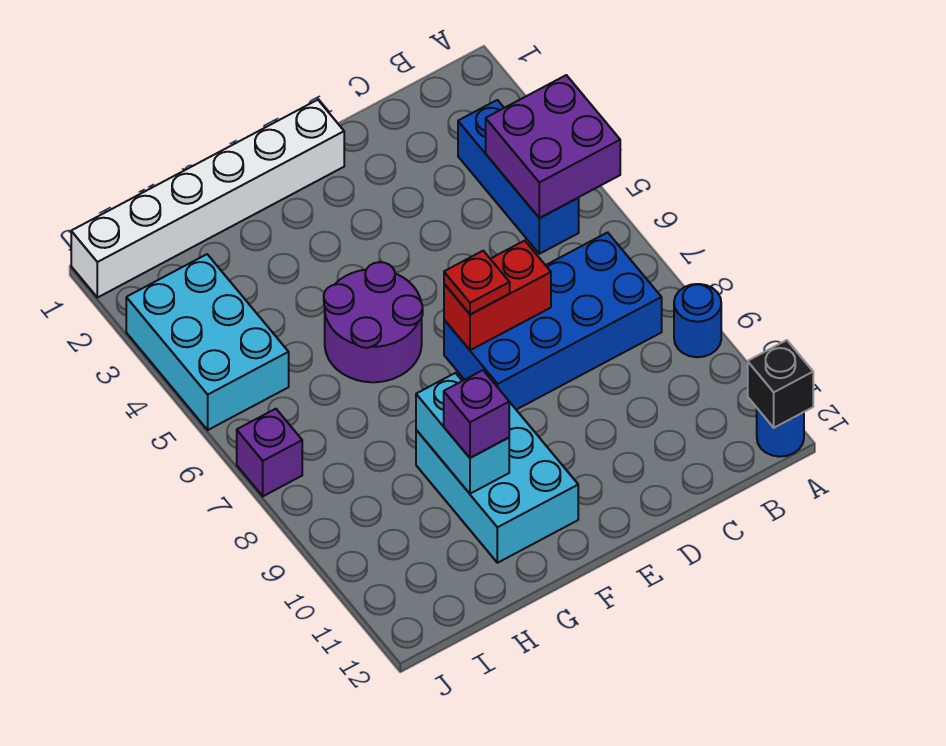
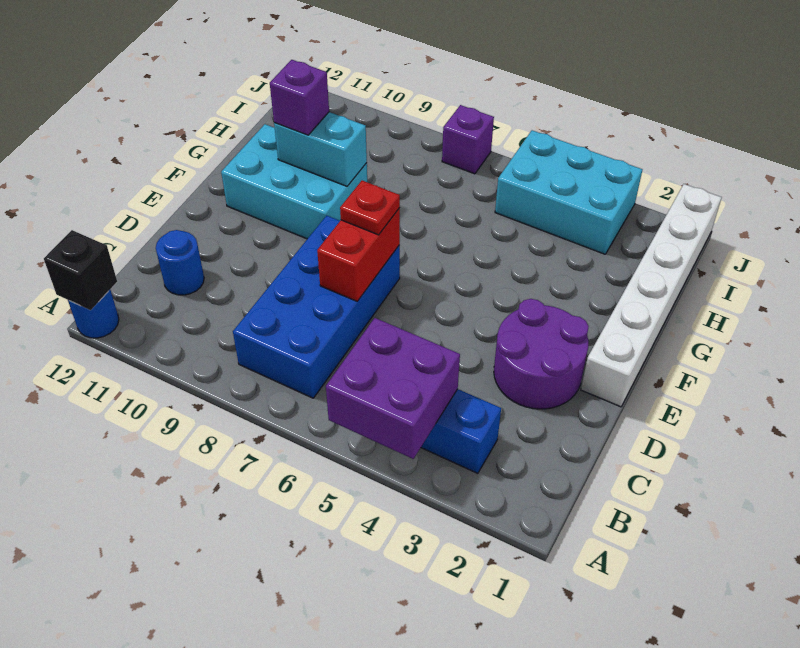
blue 1x1 round brick [674,284,721,357] -> blue 1x1 round brick moved to [156,230,204,295]
purple 2x2 round brick [324,262,423,382] -> purple 2x2 round brick moved to [494,299,589,409]

